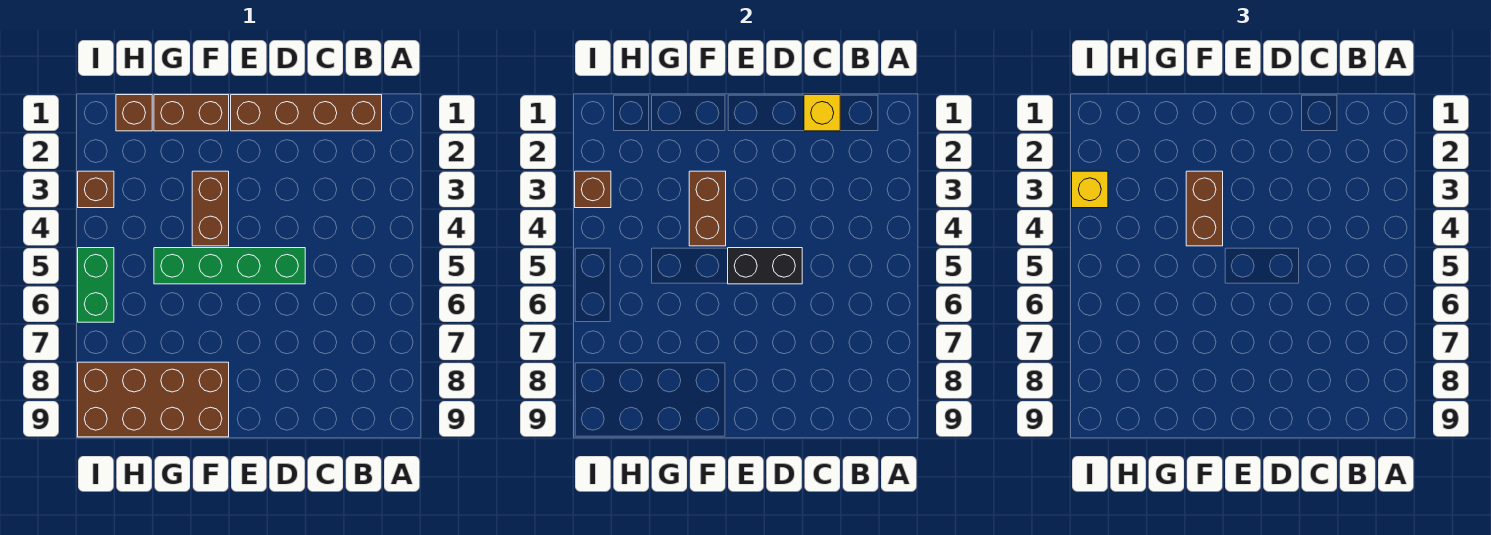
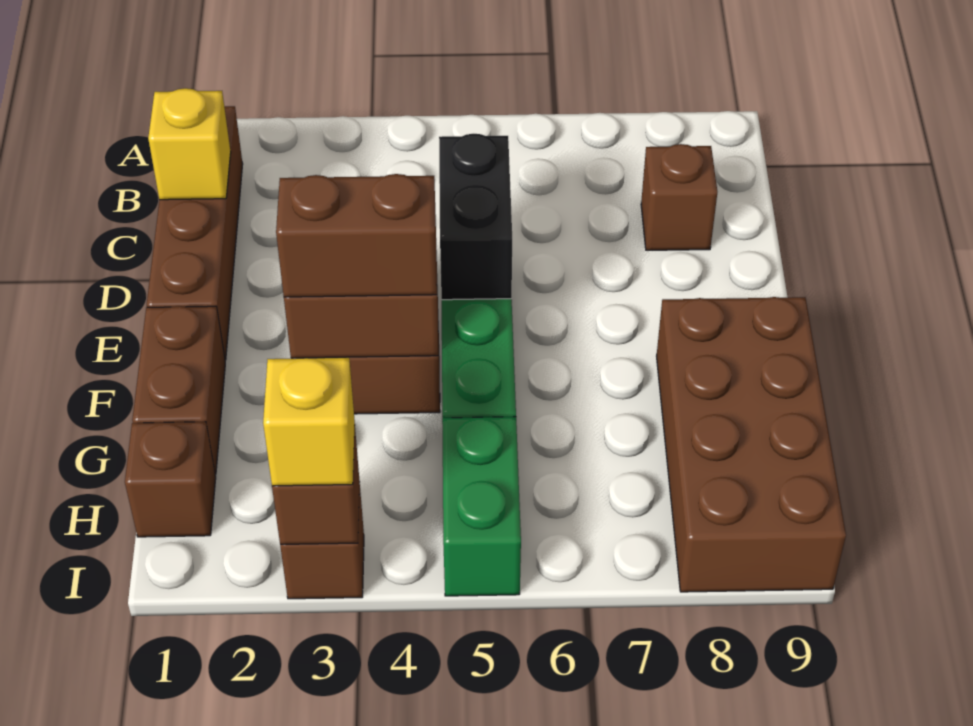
none -> brown 1x1 brick [641,144,717,250]
green 1x2 brick [78,248,114,322] -> green 1x2 brick turned to [442,417,521,596]

